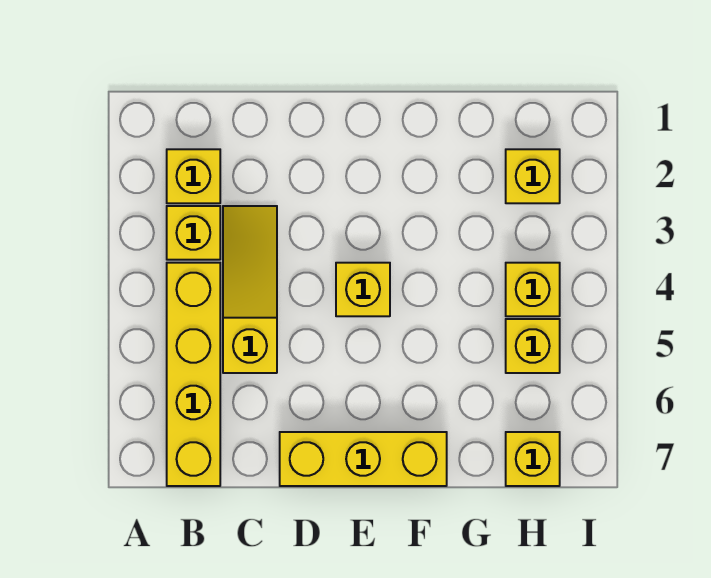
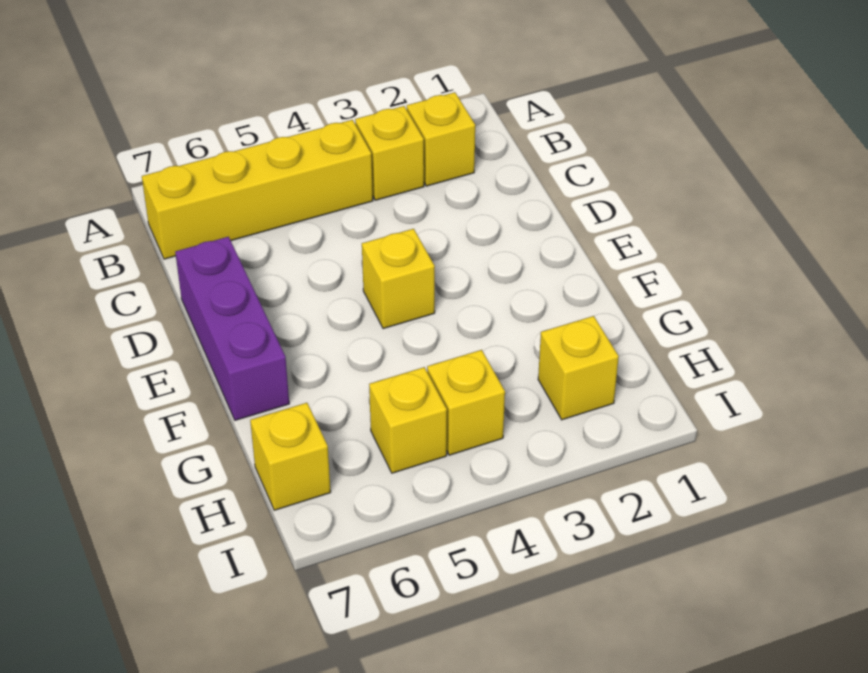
yellow 1x3 slope [223,206,277,373] -> none
yellow 1x3 brick [280,432,447,486] -> purple 1x3 brick [175,237,289,420]

